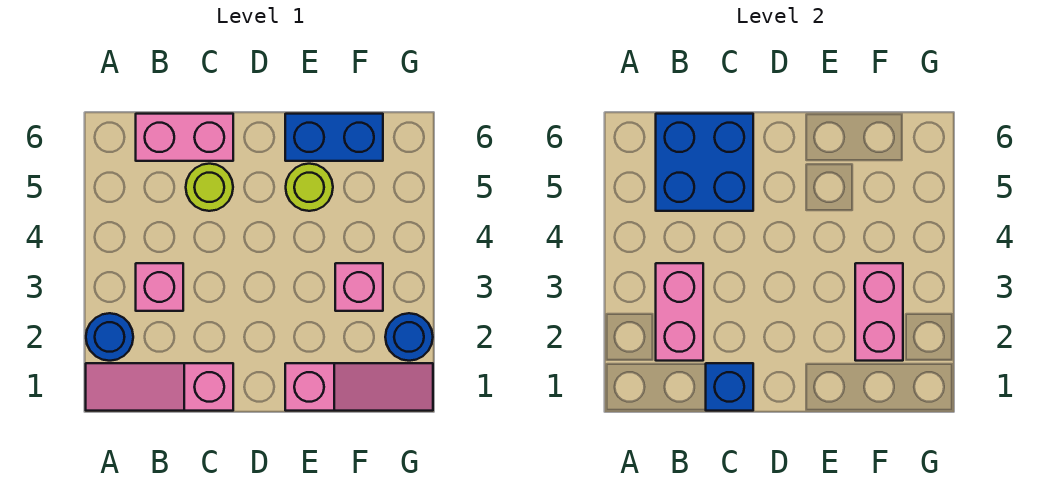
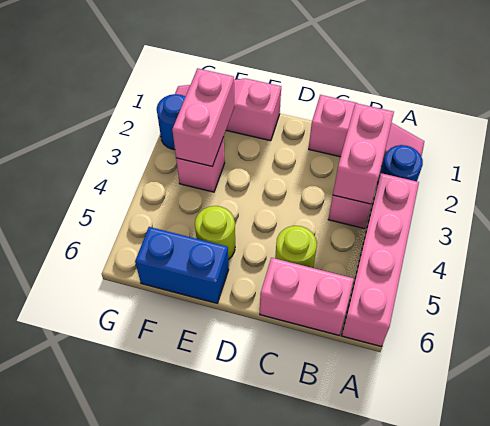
none -> pink 1x4 brick [342,173,419,346]
blue 2x2 brick [656,114,753,211] -> none
blue 1x1 brick [706,363,753,411] -> none

